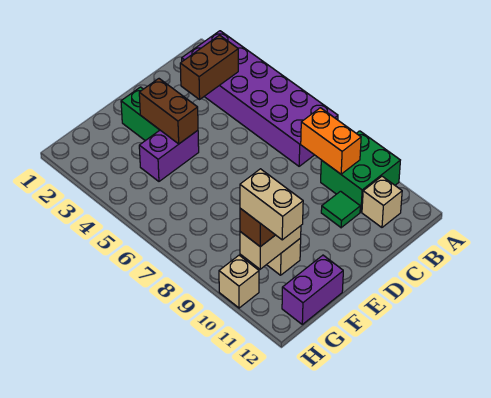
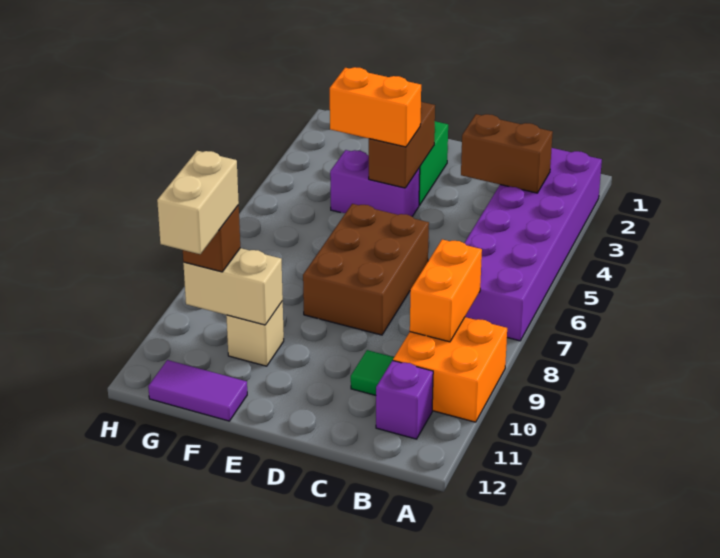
green 2x2 brick [321,131,400,212] -> orange 2x2 brick [393,317,507,422]
tan 1x1 brick [362,176,402,227] -> purple 1x1 brick [376,360,433,439]
none -> brown 2x3 brick [303,204,429,335]
none -> orange 1x2 brick [330,67,421,147]
purple 1x2 brick [282,255,343,324] -> purple 1x2 tile [148,360,247,421]
tan 1x1 brick [219,255,259,308] -> none

